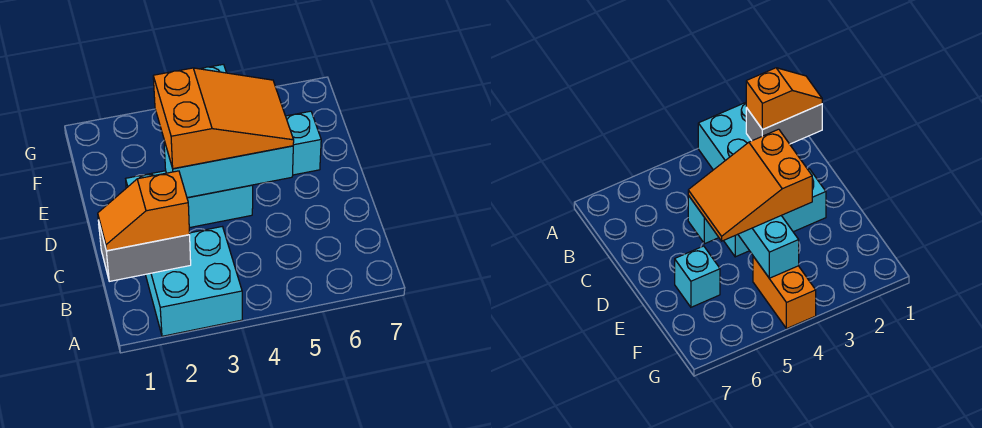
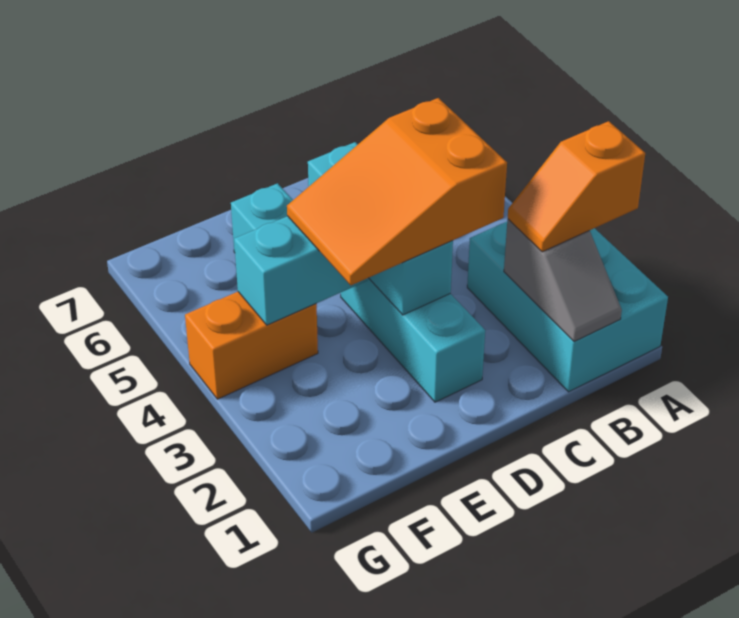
cyan 2x2 brick [145,227,242,336] -> cyan 2x3 brick [467,222,668,392]
grey 1x2 brick [98,220,191,281] -> grey 1x2 slope [504,219,622,342]
orange 1x2 slope [98,171,190,251] -> orange 1x2 slope turned to [508,121,645,252]
orange 2x3 slope [153,68,294,169] -> orange 2x3 slope turned to [287,98,507,285]

